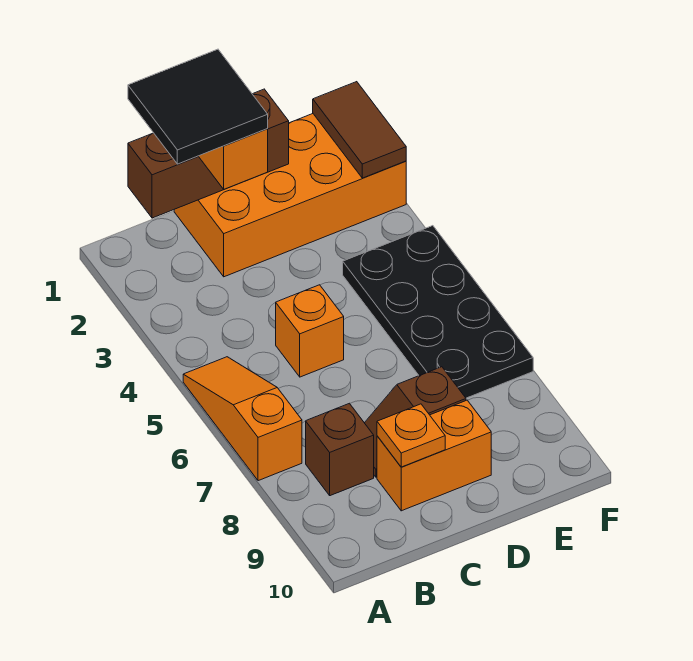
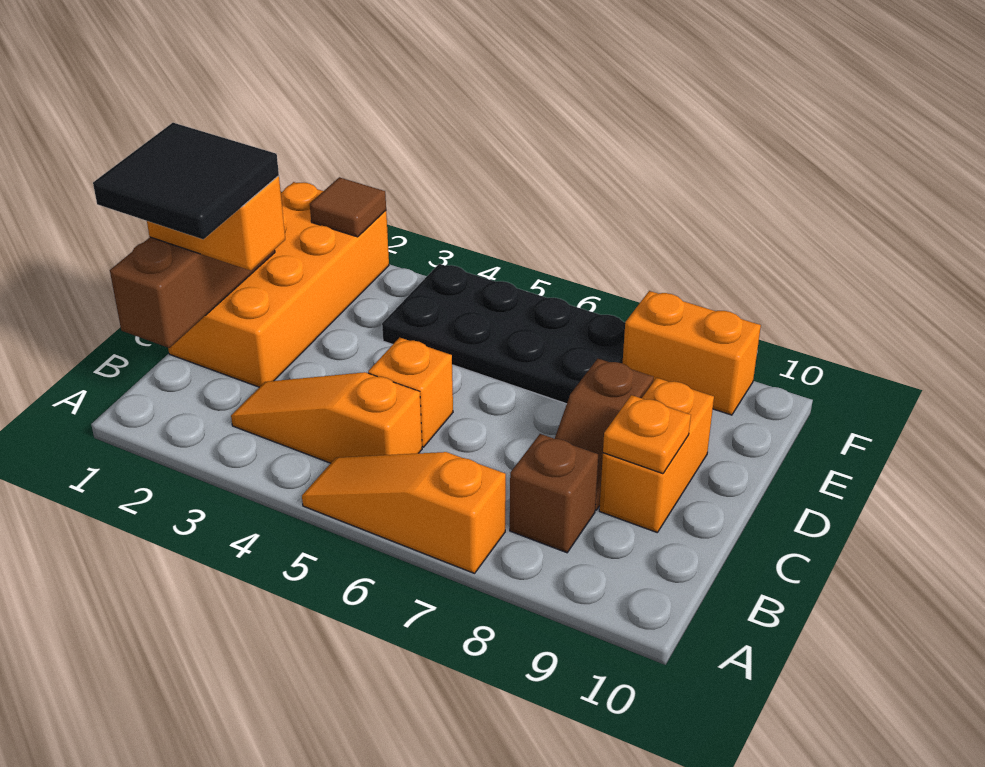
none -> orange 1x3 slope [231,372,422,463]
brown 1x2 tile [313,82,406,178] -> brown 1x1 tile [310,177,386,237]
none -> orange 1x2 brick [622,291,761,415]

